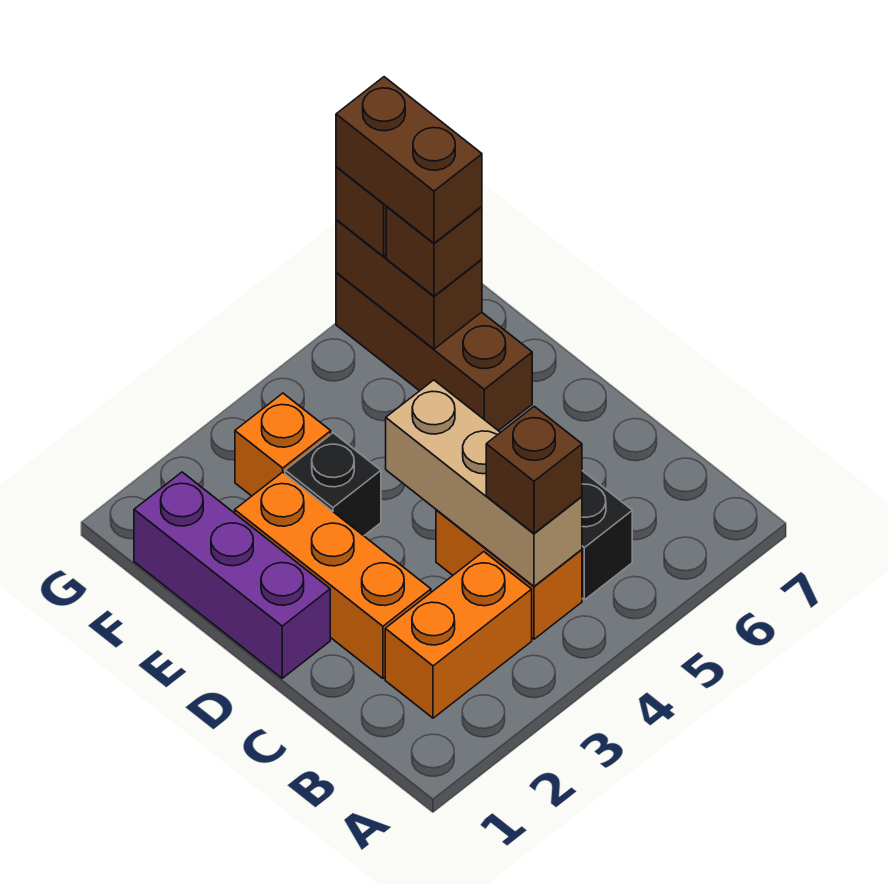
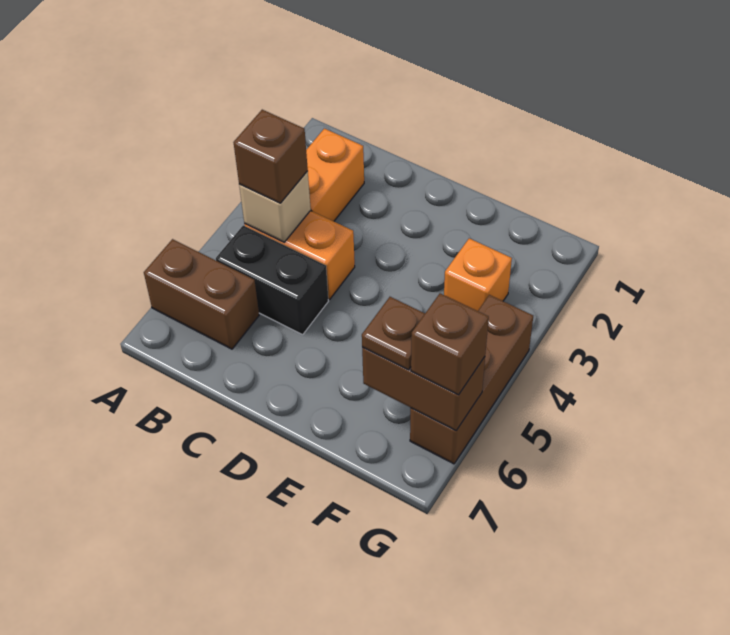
tan 1x3 brick [386,380,582,586] -> tan 1x1 brick [239,171,311,242]
orange 1x3 brick [235,472,431,678] -> none
purple 1x3 brick [134,472,330,678] -> none
black 1x1 brick [285,433,381,536] -> none
brown 1x3 brick [336,273,532,431] -> brown 1x3 brick turned to [410,295,533,464]
brown 1x1 brick [386,207,482,296] -> brown 1x1 plate [362,297,425,370]
brown 1x2 brick [336,77,482,243] -> brown 1x2 brick moved to [144,239,259,349]

